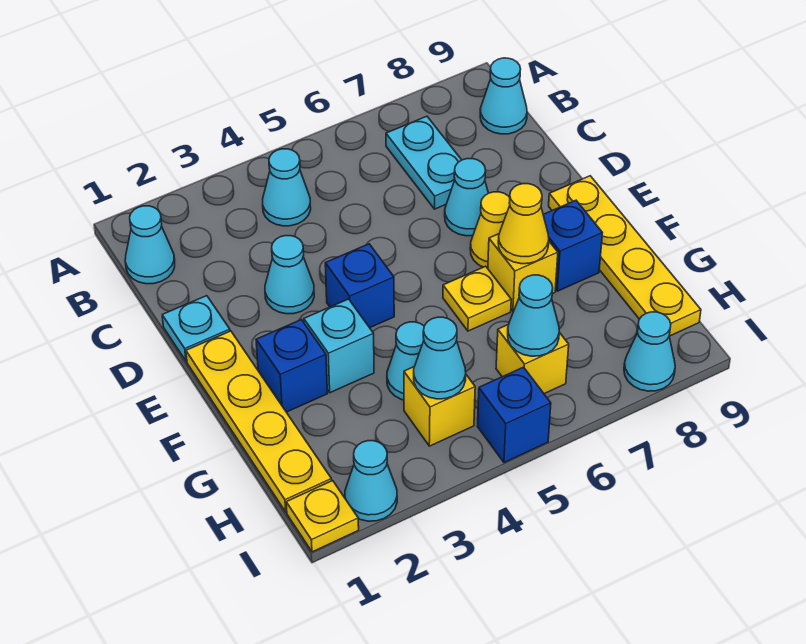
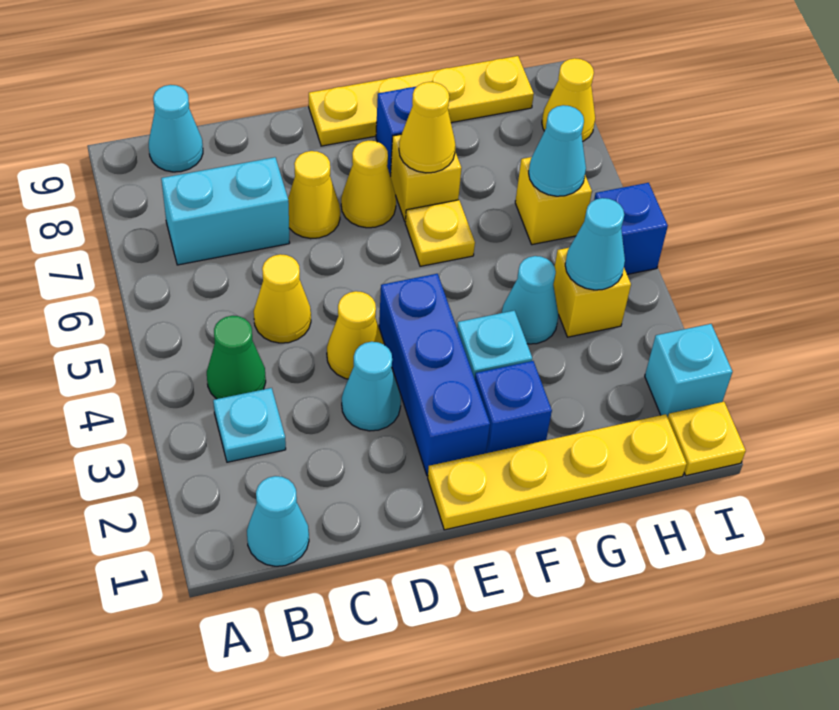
cyan 1x1 cone [263,149,311,226] -> green 1x1 cone [207,316,266,399]
cyan 1x2 plate [386,116,461,209] -> cyan 1x2 brick [161,157,290,265]
none -> yellow 1x1 cone [254,254,311,343]
cyan 1x1 plate [162,296,230,361] -> cyan 1x1 plate moved to [213,388,286,462]
none -> yellow 1x1 cone [327,291,384,379]
cyan 1x1 cone [445,159,488,236] -> yellow 1x1 cone [288,151,340,239]
blue 1x1 brick [325,244,394,328] -> blue 1x3 brick [379,274,490,476]
cyan 1x1 cone [345,441,397,521] -> cyan 1x1 brick [645,324,733,417]
cyan 1x1 cone [624,312,675,391] -> yellow 1x1 cone [542,58,595,141]

